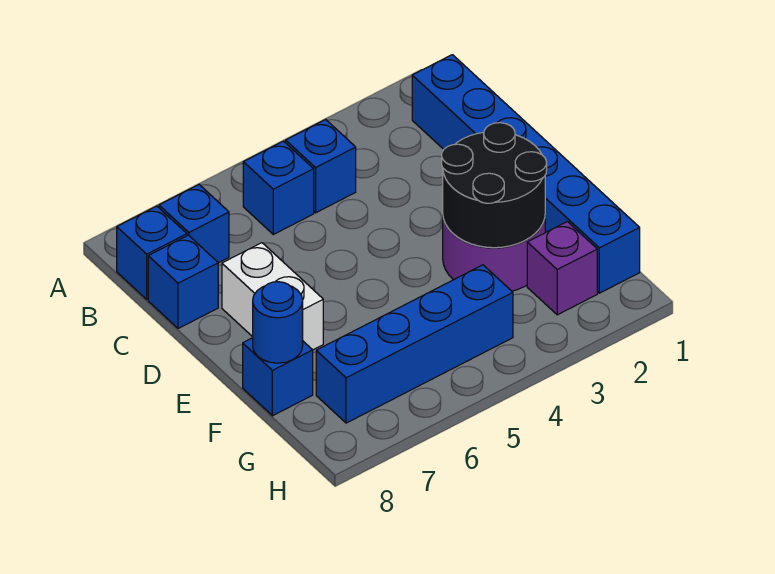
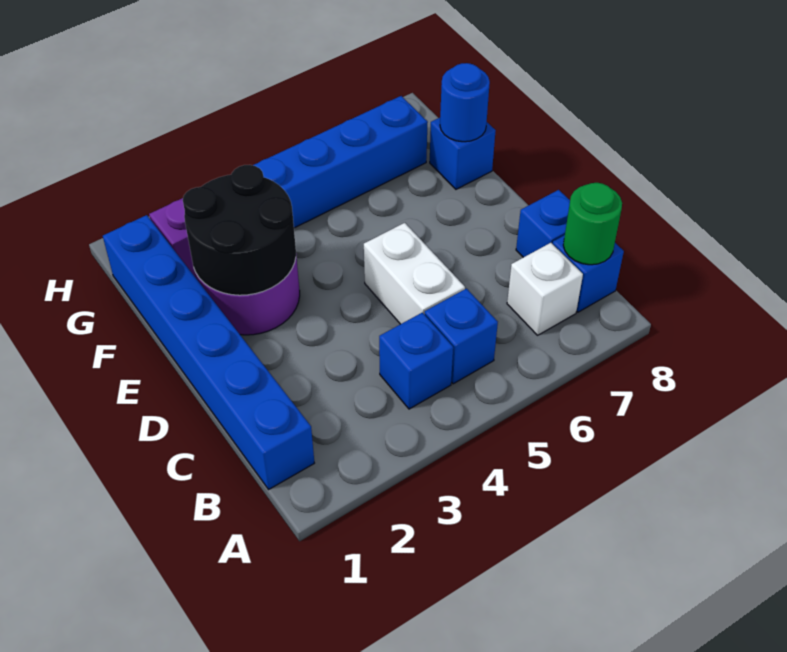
blue 1x1 brick [159,185,229,263] -> white 1x1 brick [507,243,583,335]
none -> green 1x1 round brick [563,183,622,265]
white 1x2 brick [222,243,323,350] -> white 1x2 brick moved to [364,223,465,324]

